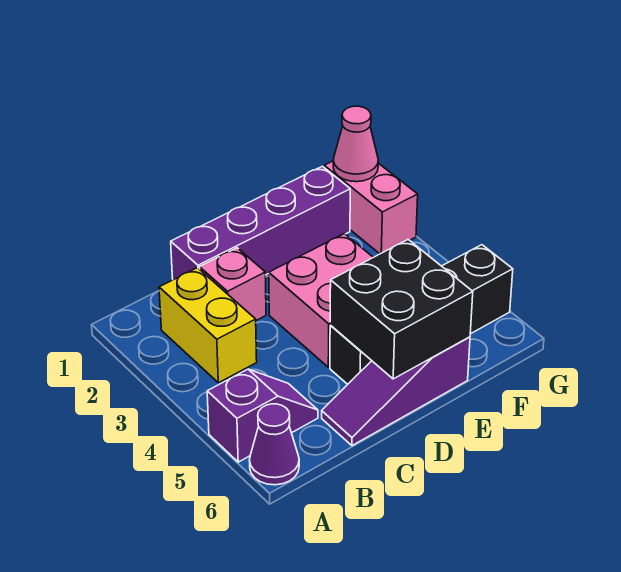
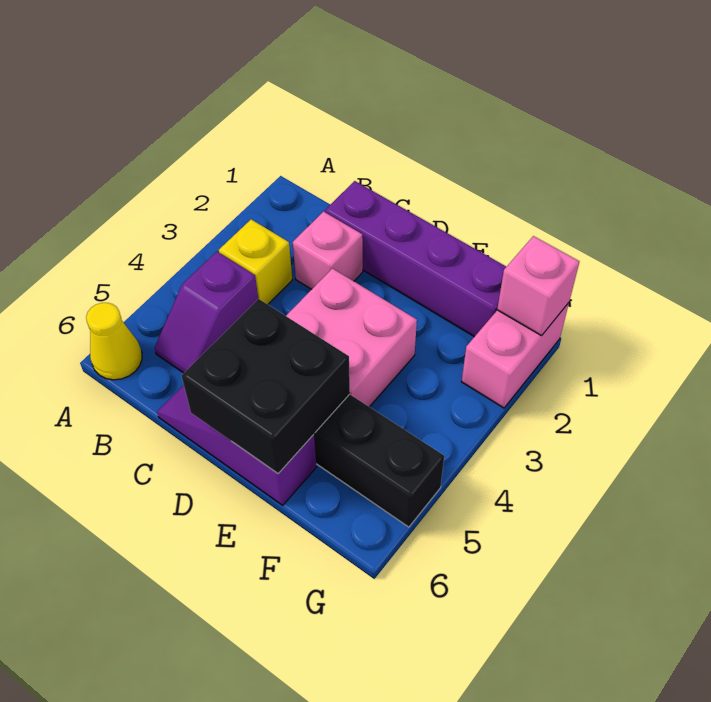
purple 1x2 slope [207,369,318,462] -> purple 1x2 slope turned to [155,252,258,373]
purple 1x1 cone [249,404,299,485] -> yellow 1x1 cone [86,303,142,380]
yellow 1x2 brick [159,268,257,383] -> yellow 1x1 brick [219,219,292,304]
pink 1x1 cone [333,106,378,182] -> pink 1x1 brick [497,236,580,336]

